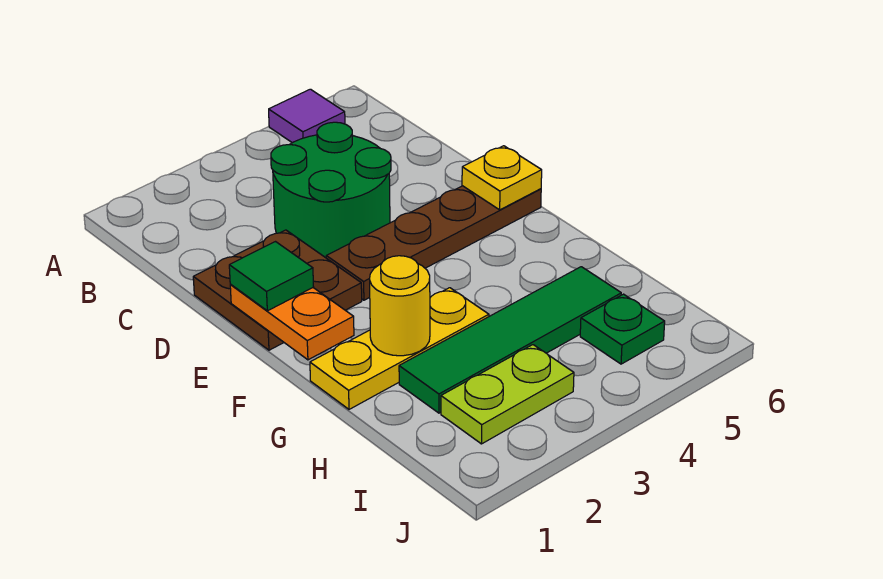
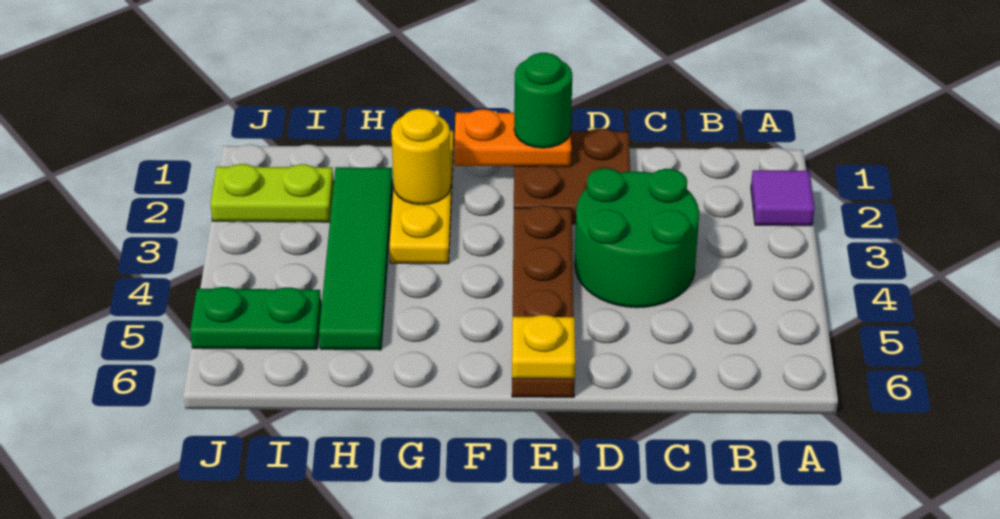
purple 1x1 tile [269,89,345,143] -> purple 1x1 tile moved to [751,170,815,226]
green 1x1 tile [229,242,313,311] -> green 1x1 round brick [514,53,572,148]
lime 1x2 plate [441,345,574,444] -> lime 1x2 plate turned to [211,164,334,222]
green 1x1 plate [580,294,665,364] -> green 1x2 plate [190,287,321,349]

